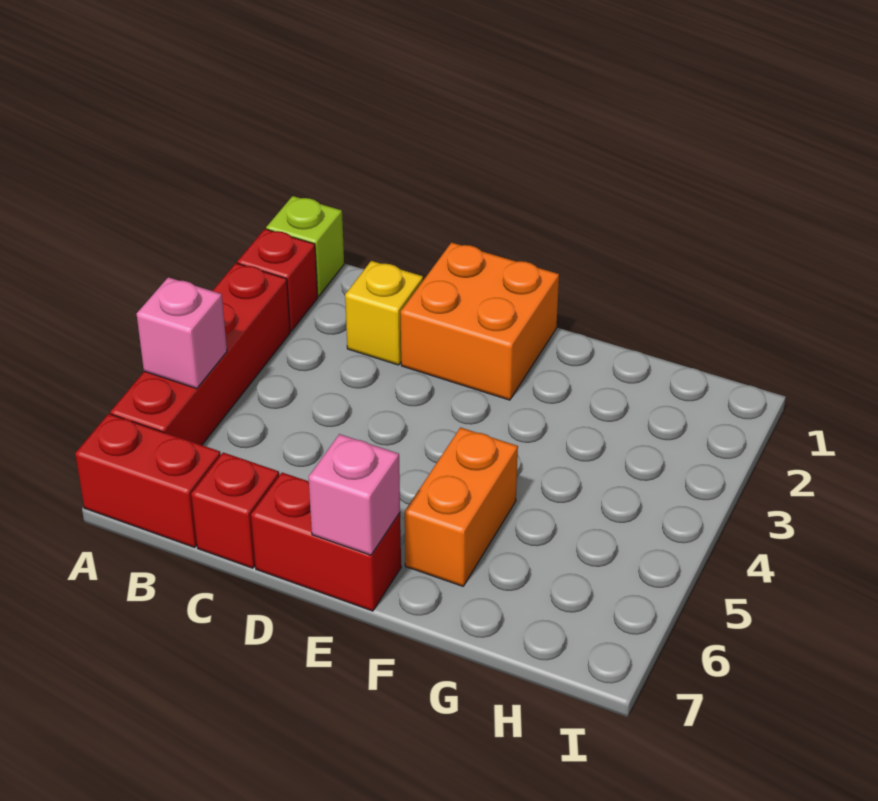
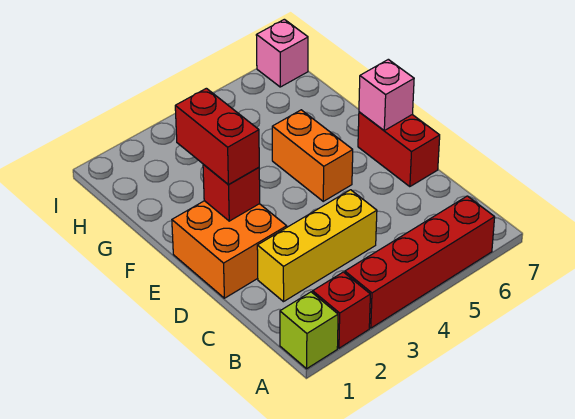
pink 1x1 brick [137,277,227,389] -> pink 1x1 brick moved to [256,19,308,87]
red 1x2 brick [75,414,221,547] -> red 1x2 brick moved to [175,88,259,184]
yellow 1x1 brick [345,261,423,365] -> yellow 1x3 brick [257,190,377,302]
red 1x1 brick [191,453,279,568] -> red 1x1 brick moved to [203,165,260,221]
orange 1x2 brick [405,428,518,586] -> orange 1x2 brick turned to [272,110,353,201]

